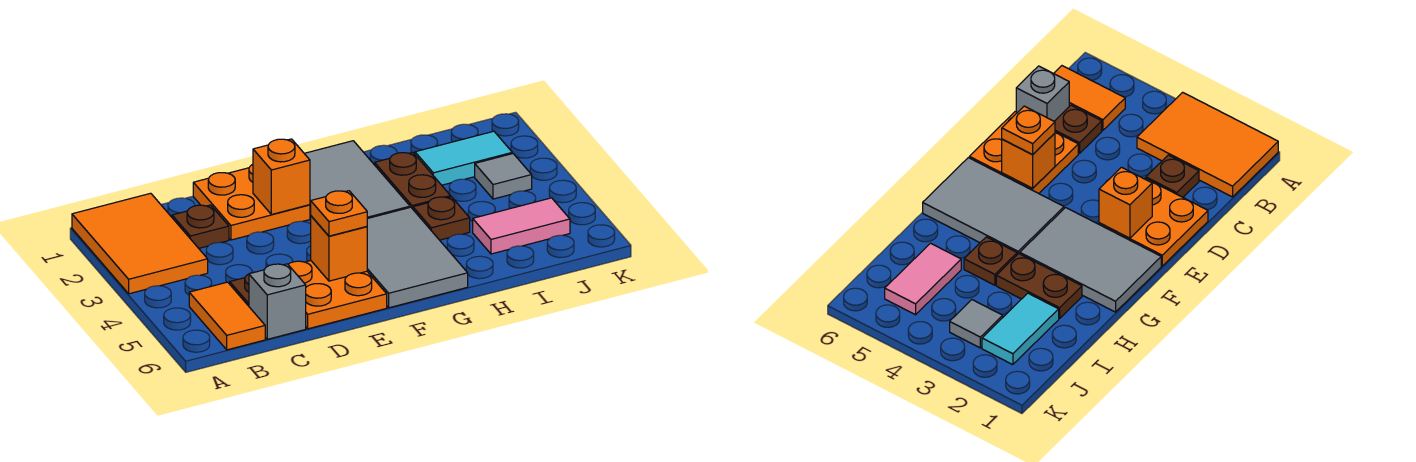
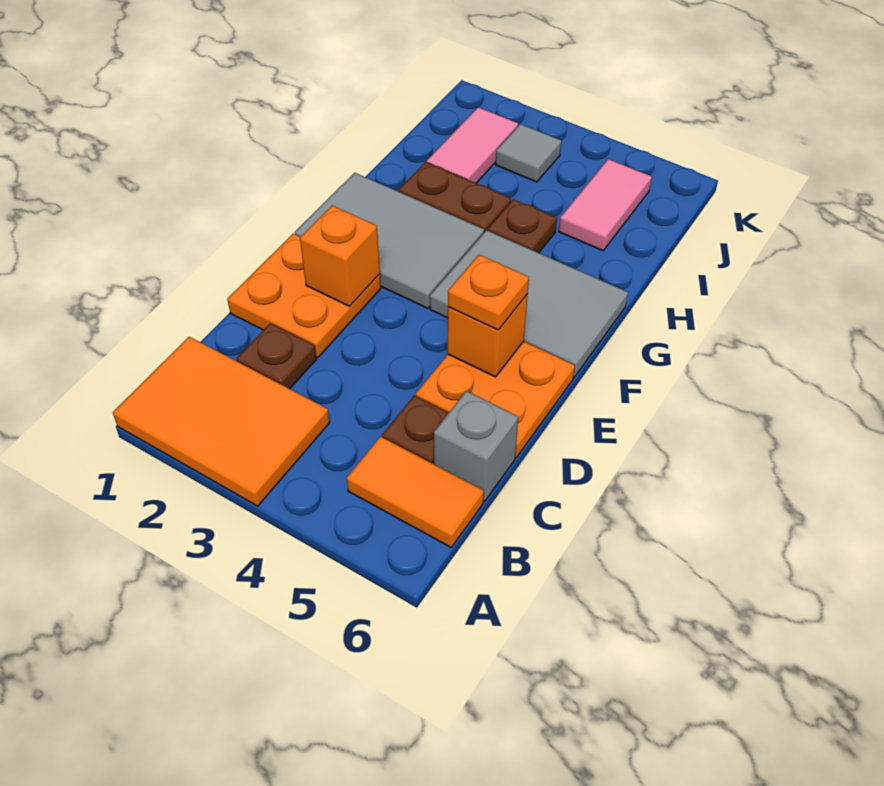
cyan 1x2 tile [415,131,512,185] -> pink 1x2 tile [427,107,518,183]

